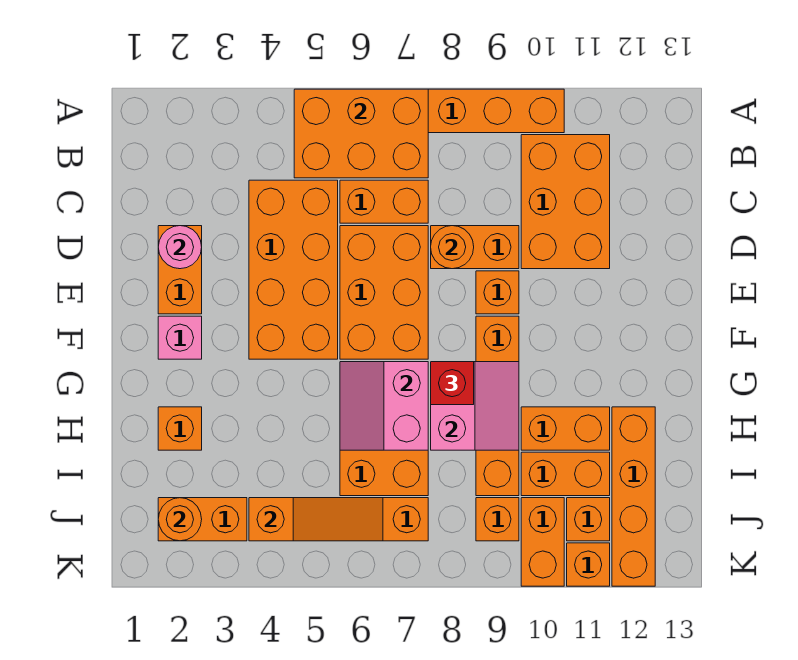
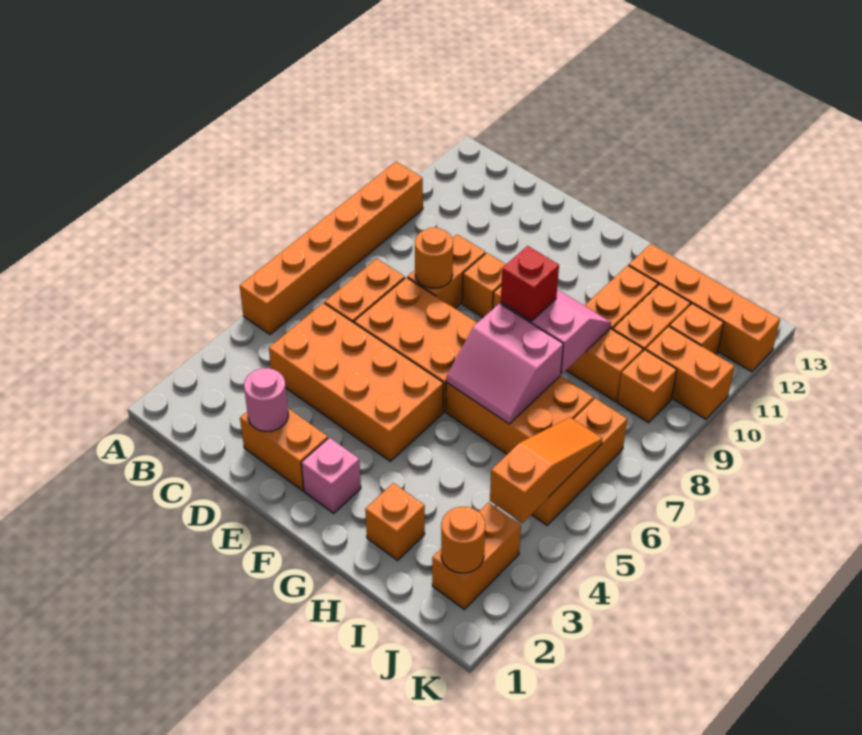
orange 2x3 brick [294,89,428,178] -> none
orange 2x3 brick [521,135,610,269] -> none
orange 1x1 brick [567,543,610,586] -> none

